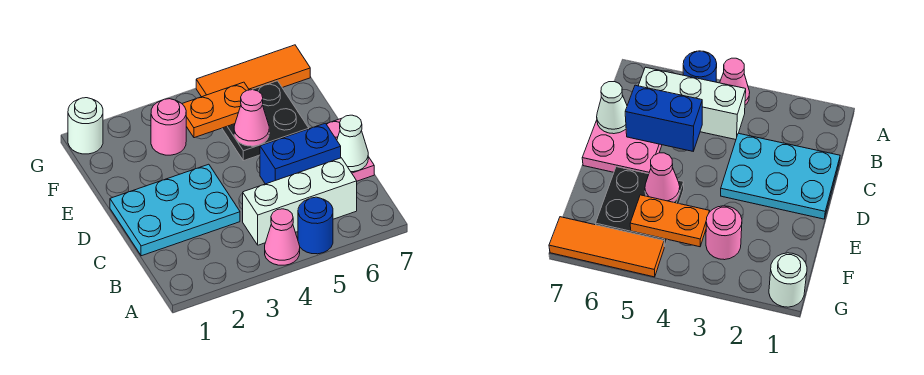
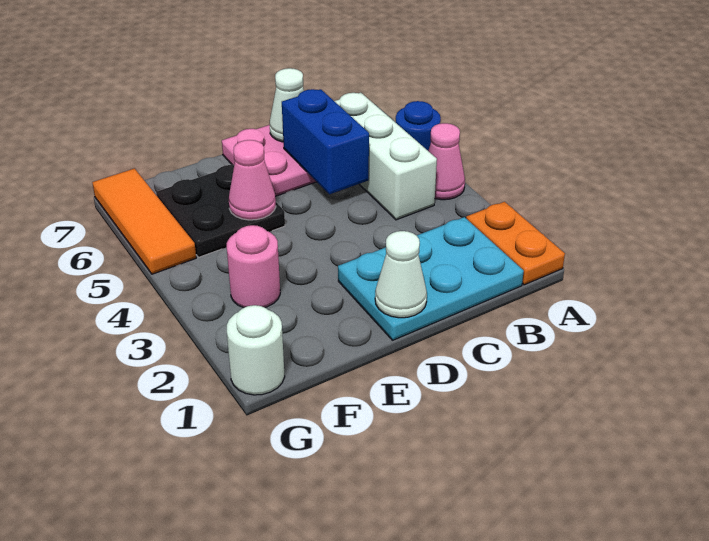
cyan 2x3 plate [110,164,240,256] -> cyan 2x3 plate turned to [338,217,524,340]
none -> white 1x1 cone [375,231,427,318]
orange 1x2 plate [182,82,249,138] -> orange 1x2 plate moved to [466,202,565,285]

